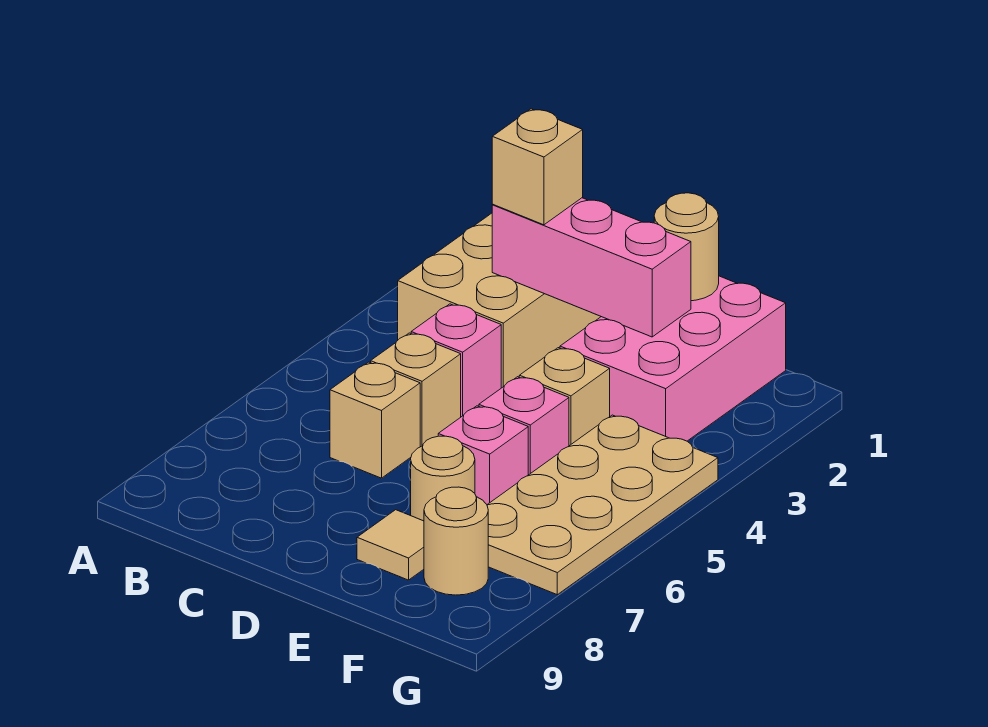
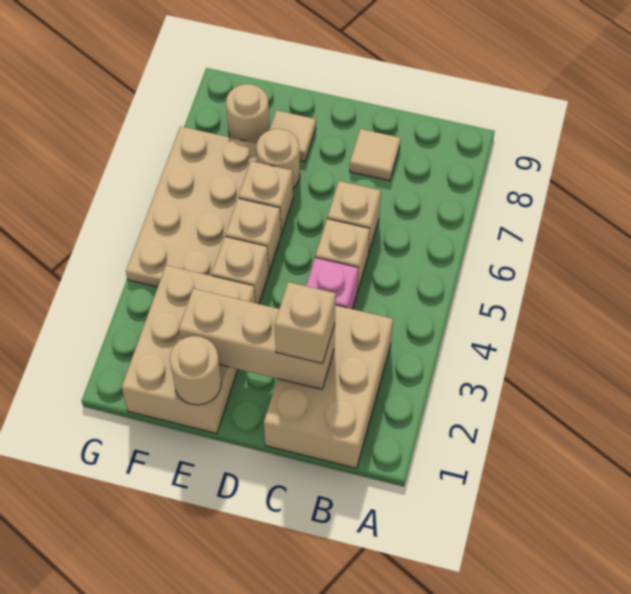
pink 1x3 brick [492,198,691,337] -> tan 1x3 brick [179,289,335,389]
none -> tan 1x1 tile [350,129,401,181]
pink 2x3 brick [560,276,786,441] -> tan 2x3 brick [122,265,256,434]
pink 1x1 brick [479,377,569,475] -> tan 1x1 brick [225,198,281,272]
pink 1x1 brick [438,406,528,504] -> tan 1x1 brick [238,161,293,234]

